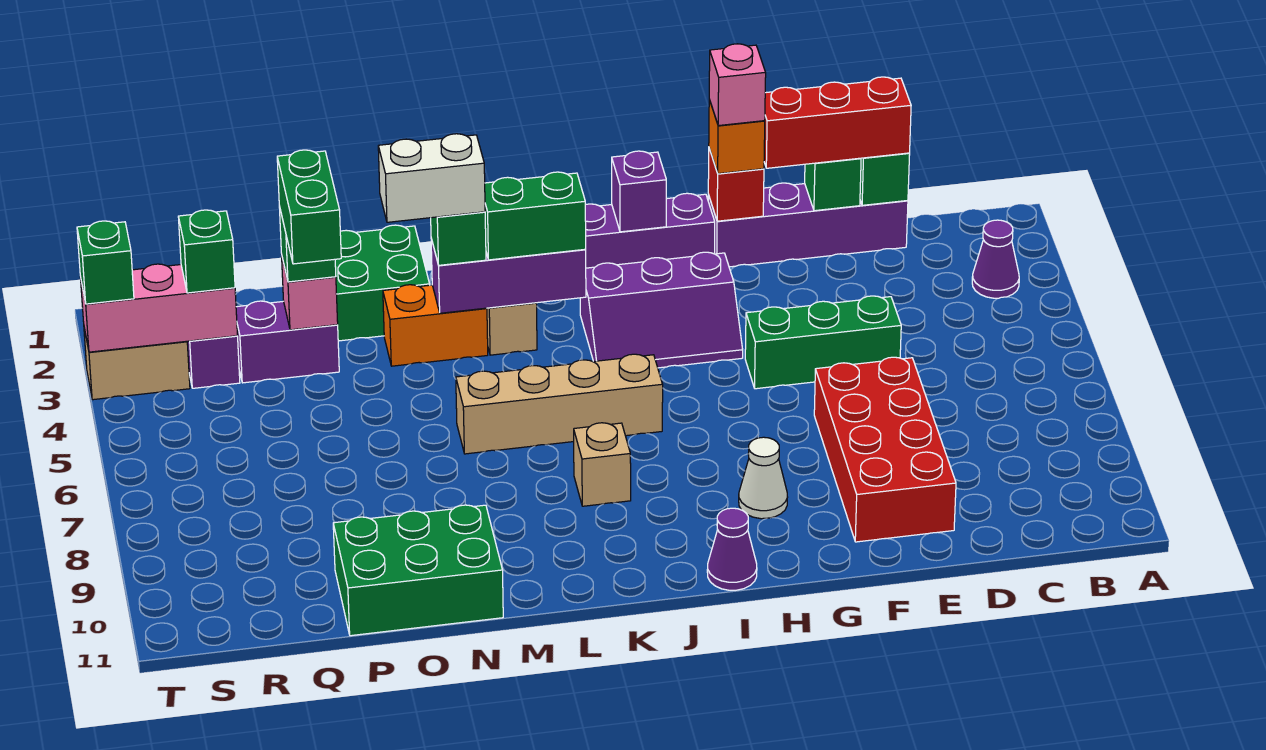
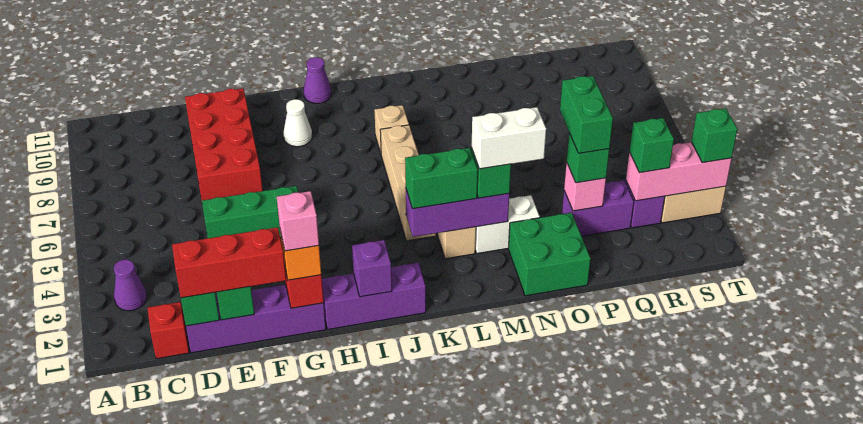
none -> red 1x1 brick [148,302,189,359]
purple 2x3 slope [580,252,743,368] -> none
tan 1x4 brick [456,354,663,454] -> tan 1x4 brick turned to [380,125,436,241]
orange 1x2 brick [383,285,488,366] -> white 1x2 brick [475,195,540,253]
green 2x3 brick [333,505,503,636] -> none

